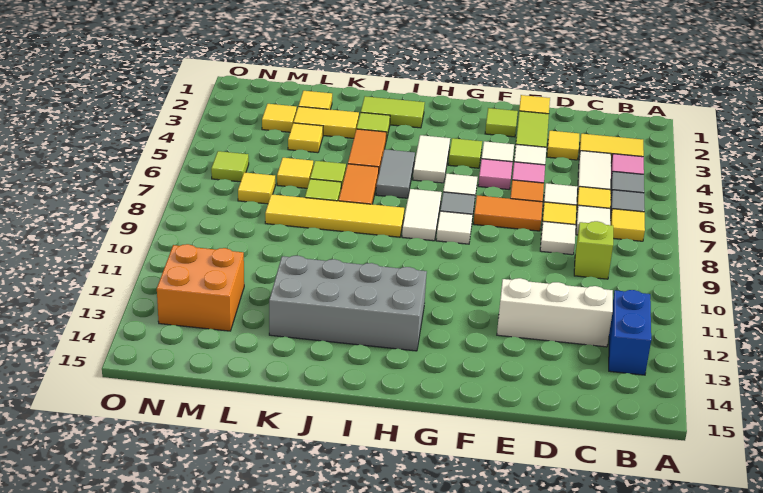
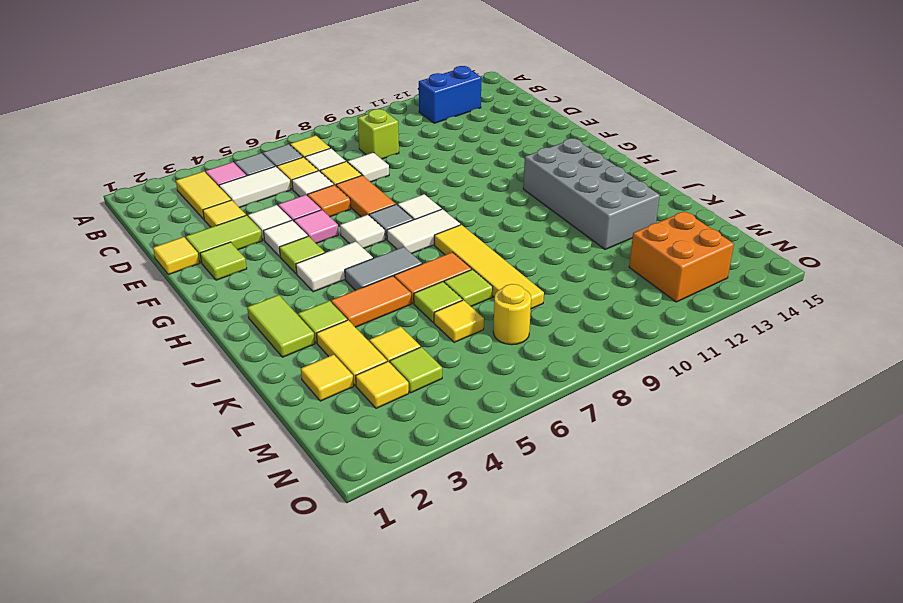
white 1x3 brick [497,278,613,347] -> none
yellow 1x1 tile [238,172,275,204] -> yellow 1x1 round brick [493,284,531,345]
lime 1x1 tile [211,151,249,182] -> lime 1x1 tile moved to [390,347,442,393]

